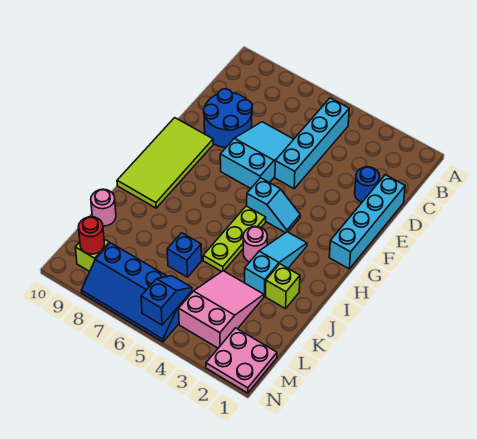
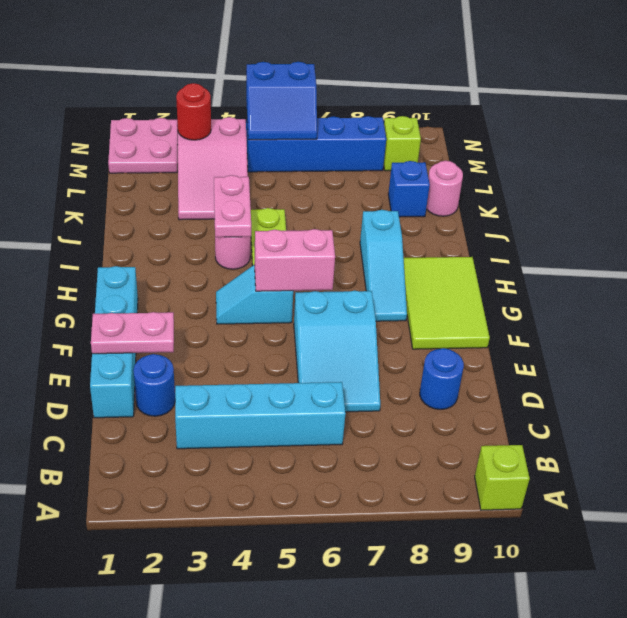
cyan 1x4 brick [275,98,349,189] -> cyan 1x4 brick turned to [175,382,346,449]
blue 2x2 round brick [204,89,252,148] -> blue 1x1 round brick [420,348,464,409]
none -> pink 1x2 plate [91,312,174,354]
lime 2x4 tile [117,118,213,208] -> lime 2x3 tile [403,257,490,349]
none -> pink 1x2 brick [254,229,335,291]
cyan 1x3 slope [245,232,307,296] -> cyan 1x3 slope moved to [360,210,407,321]
none -> pink 1x2 plate [214,175,251,237]
lime 1x1 brick [266,264,300,309] -> lime 1x1 brick moved to [475,445,530,510]
blue 1x1 brick [167,233,202,277] -> blue 1x1 brick moved to [388,161,430,217]
blue 1x2 slope [141,276,192,325] -> blue 2x2 slope [246,62,317,140]
red 1x1 round brick [78,217,104,254] -> red 1x1 round brick moved to [176,83,211,140]

